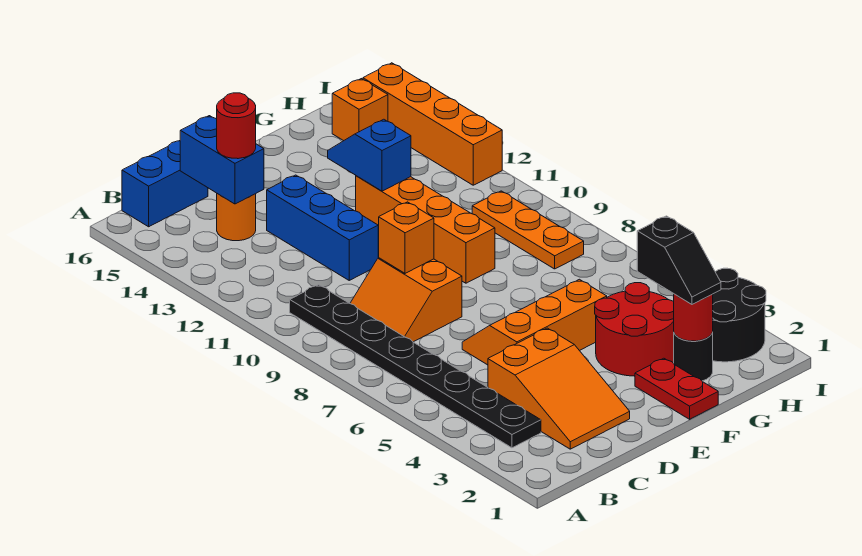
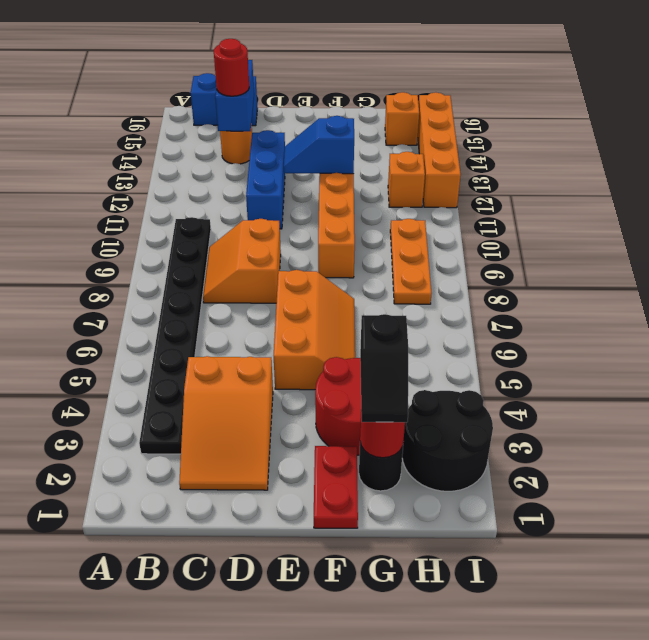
orange 2x3 slope [462,279,607,365] -> orange 2x3 slope turned to [274,270,355,390]
orange 1x1 brick [378,202,434,273] -> orange 1x1 brick moved to [388,152,425,207]
blue 1x2 slope [328,119,411,191] -> blue 1x2 slope turned to [284,116,354,174]

